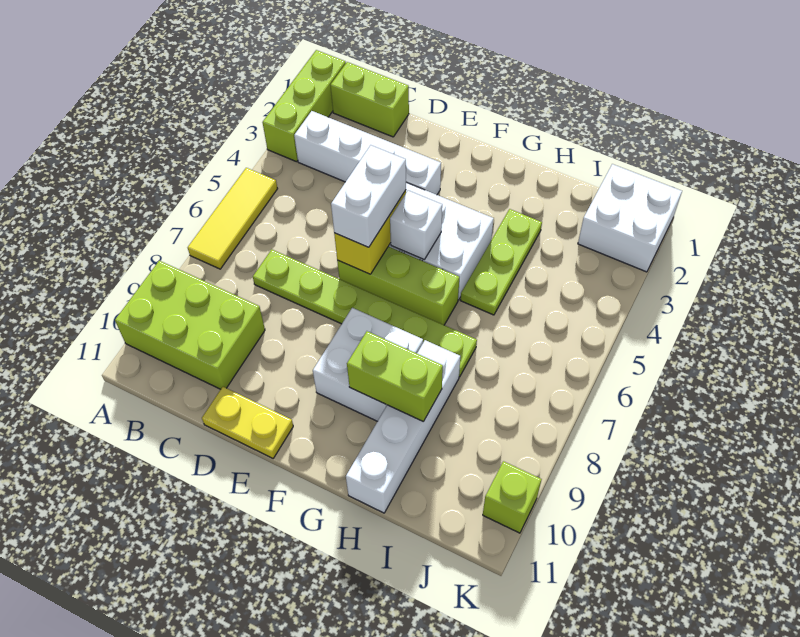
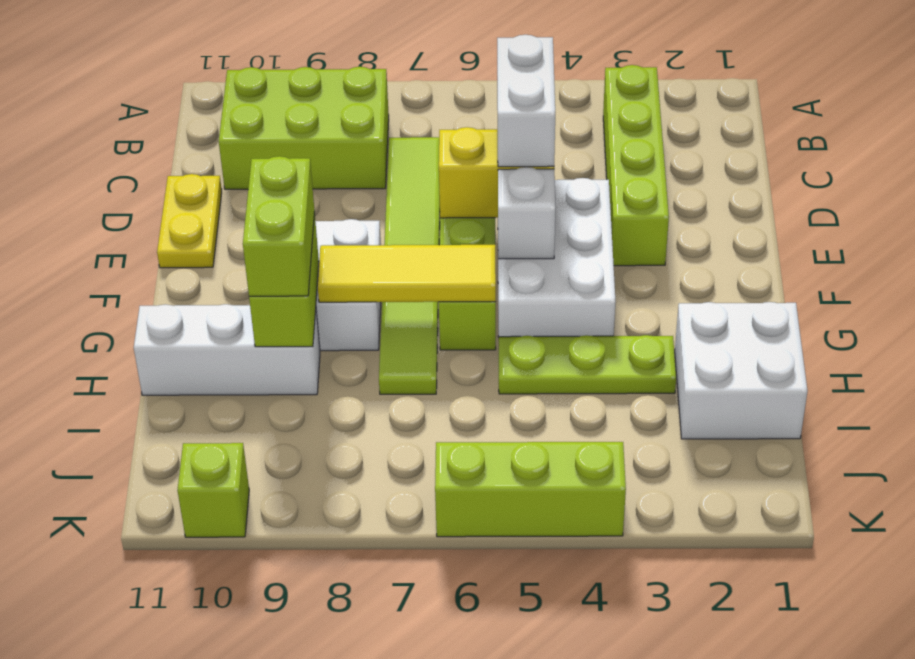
lime 1x3 brick [262,50,346,162] -> lime 1x3 brick moved to [435,442,626,537]
yellow 1x3 tile [188,168,278,269] -> yellow 1x3 tile moved to [318,245,496,302]
lime 2x3 brick [115,261,265,389] -> lime 2x3 brick turned to [219,67,389,189]
lime 1x2 brick [331,62,409,137] -> lime 1x2 brick moved to [243,156,315,296]
white 1x4 brick [294,111,441,195] -> lime 1x4 brick [603,65,669,266]
lime 1x6 plate [253,249,477,377] -> lime 1x6 tile [379,137,440,394]
white 1x2 brick [331,145,406,247] -> white 1x2 brick turned to [497,35,555,167]
white 1x4 brick [346,340,460,513] -> white 1x3 brick [134,304,320,395]
white 2x2 brick [578,164,682,272] -> white 2x2 brick moved to [675,302,808,439]

